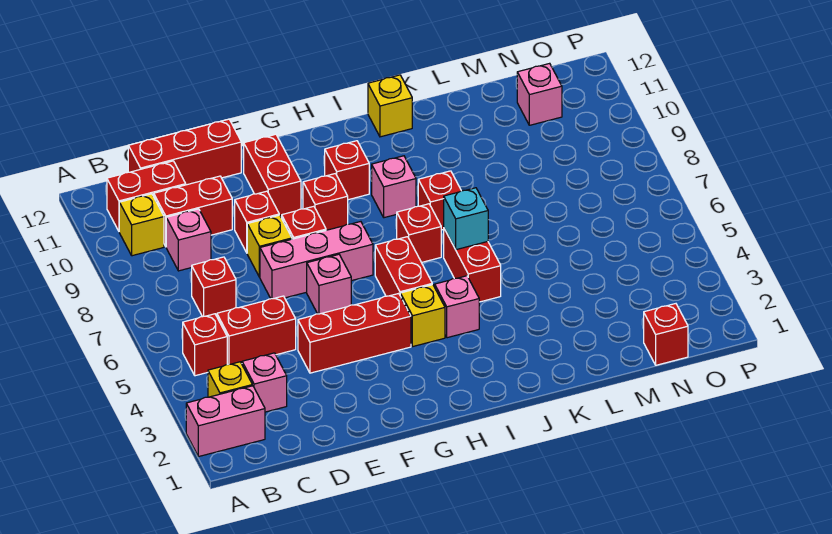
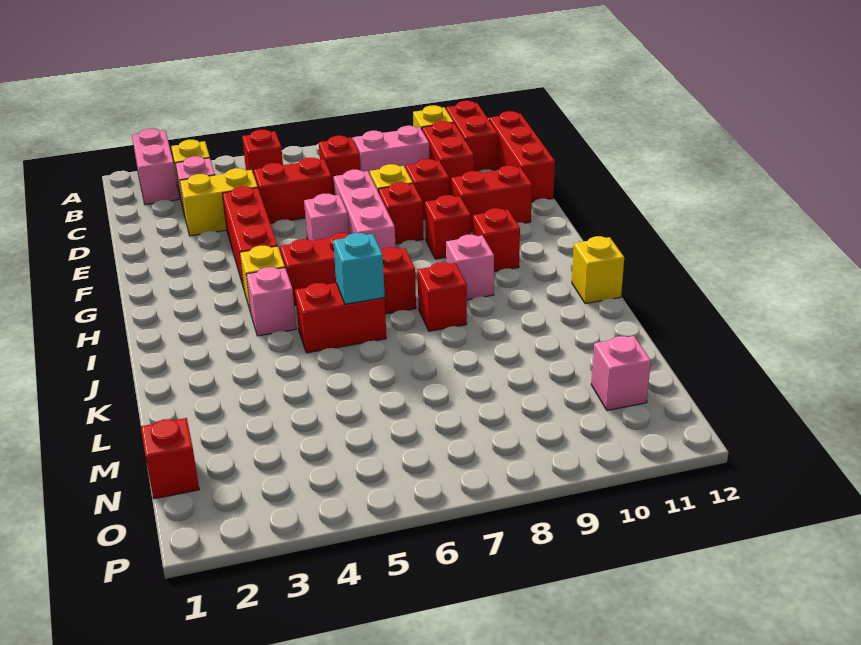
red 1x2 brick [217,296,296,365] -> red 1x2 brick turned to [254,158,333,223]
pink 1x1 brick [166,209,211,271] -> pink 1x2 brick [353,126,429,174]
none -> yellow 1x2 brick [180,168,258,236]

